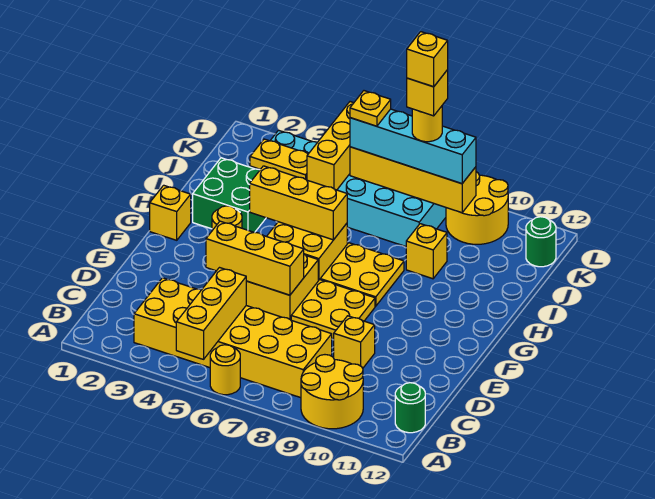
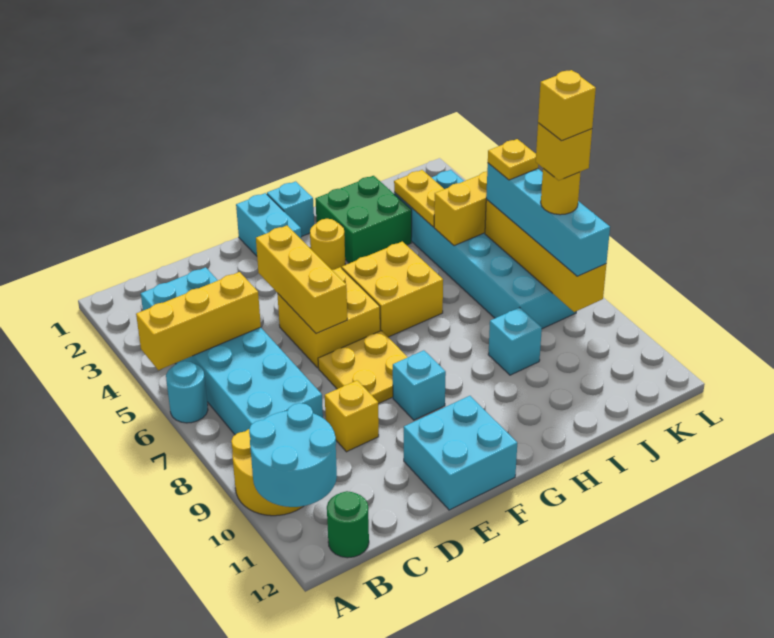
yellow 1x1 round brick [210,345,240,395] -> cyan 1x1 round brick [166,361,208,423]
none -> cyan 2x2 round brick [249,403,337,507]
yellow 2x6 brick [134,278,332,398] -> cyan 2x6 brick [141,267,323,435]
none -> cyan 2x2 brick [404,396,517,510]
none -> cyan 1x2 brick [236,193,302,256]
none -> cyan 1x1 brick [393,350,446,420]
yellow 1x1 brick [150,185,191,240] -> cyan 1x1 brick [267,181,314,237]
yellow 2x2 plate [320,243,404,306] -> none
yellow 1x3 brick [250,166,347,240] -> none
yellow 1x1 brick [406,224,447,279] -> cyan 1x1 brick [488,308,542,375]
yellow 2x2 round brick [446,172,508,244] -> none
green 1x1 round brick [526,217,556,267] -> none

